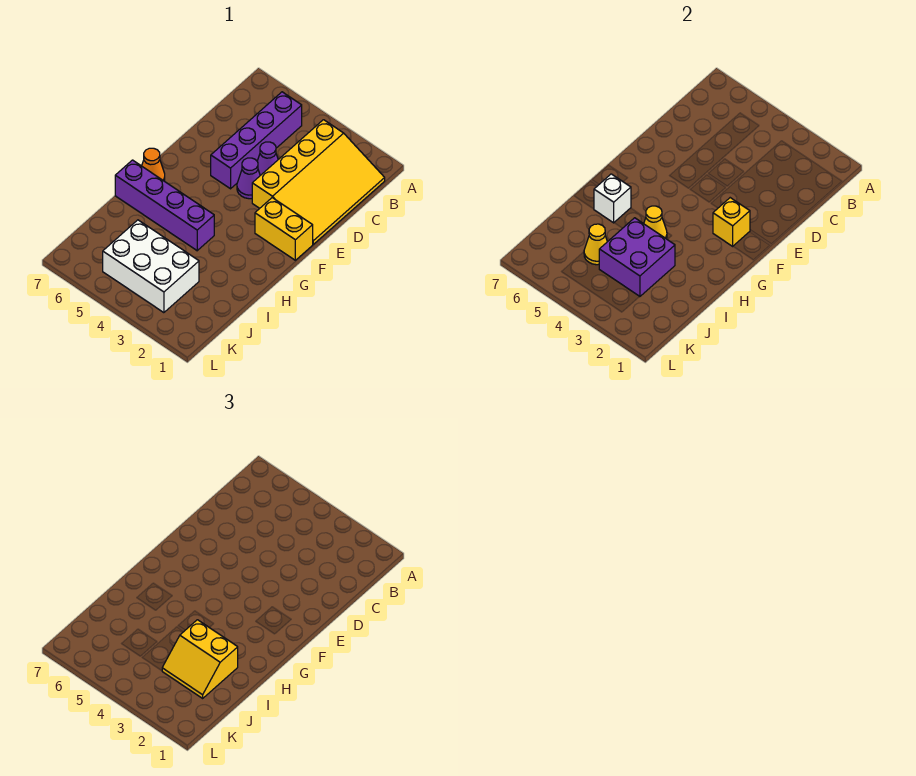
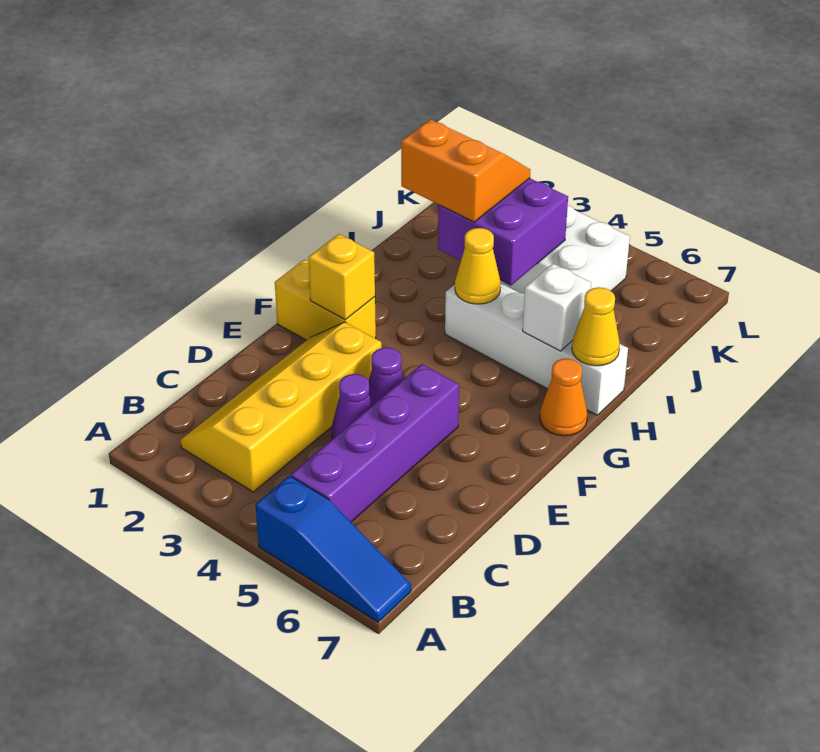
none -> blue 1x3 slope [255,476,411,622]
yellow 3x4 slope [252,120,385,244] -> yellow 2x4 slope [180,322,382,492]
purple 1x4 brick [115,160,214,251] -> white 1x4 brick [445,283,628,415]
yellow 2x2 slope [162,620,238,698] -> orange 2x2 slope [401,119,530,222]
yellow 1x1 cone [584,224,607,265] -> yellow 1x1 cone moved to [572,287,620,366]

